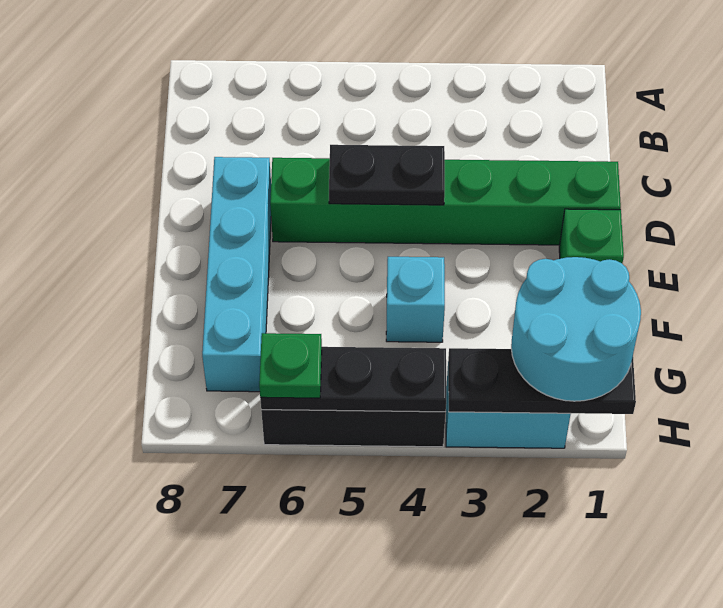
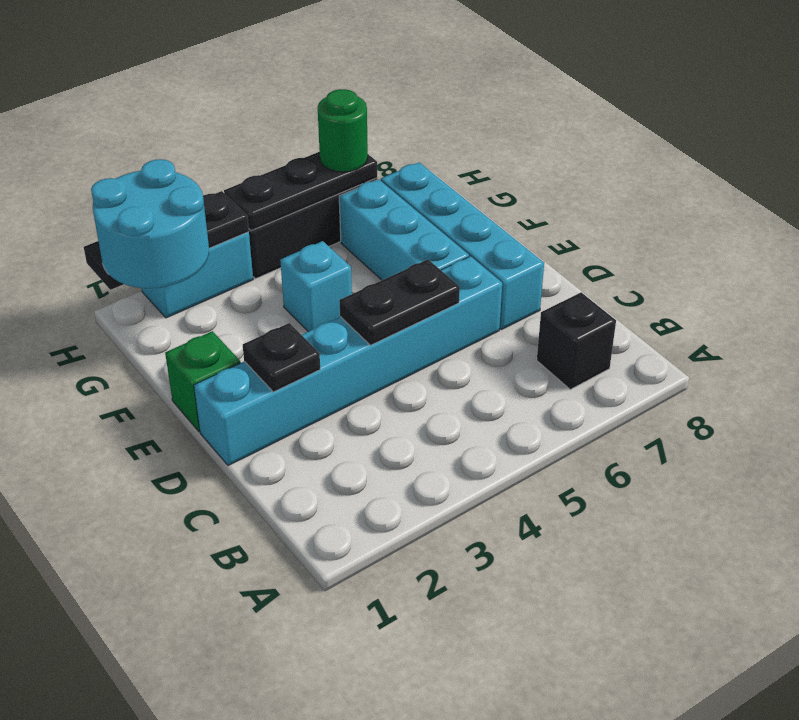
none -> black 1x1 brick [537,292,616,389]
green 1x6 brick [270,158,621,245] -> cyan 1x6 brick [194,256,502,466]
none -> black 1x1 plate [243,323,320,392]
none -> cyan 1x3 brick [339,179,469,280]
green 1x1 plate [259,333,322,398] -> green 1x1 round brick [318,89,368,172]

